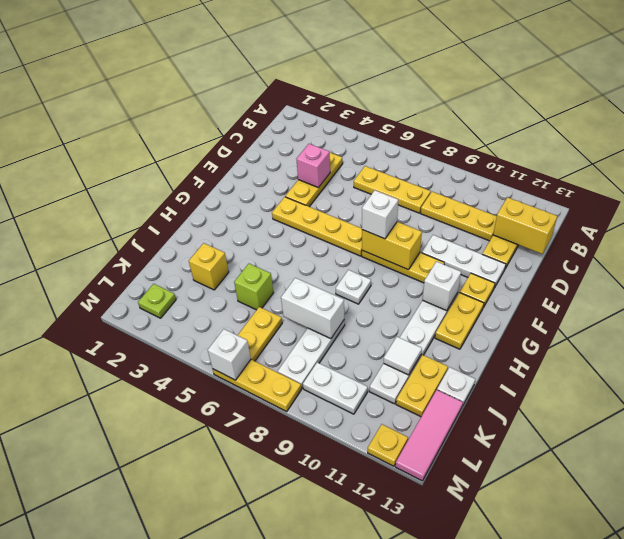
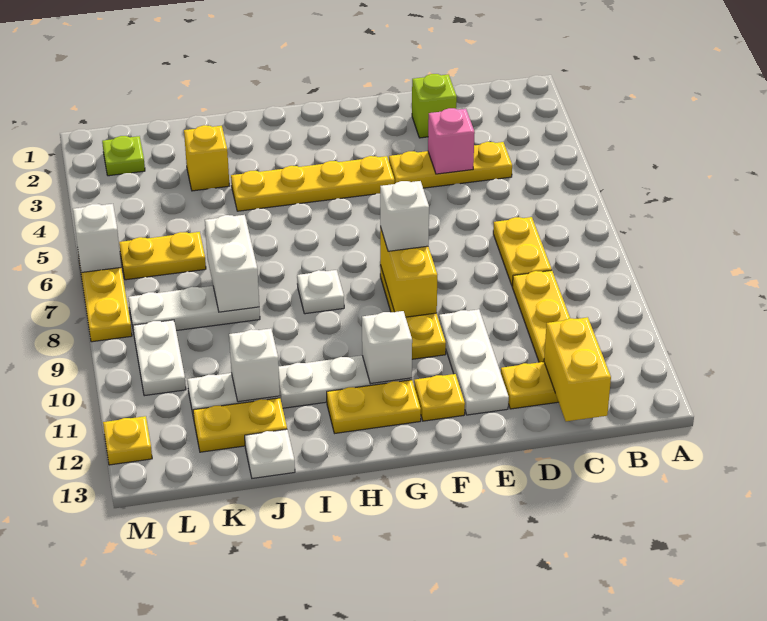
yellow 1x3 plate [354,166,431,213] -> yellow 1x2 plate [493,217,552,286]
yellow 1x4 plate [272,197,362,256] -> yellow 1x4 plate turned to [231,156,395,211]
lime 1x1 brick [234,264,274,310] -> lime 1x1 brick moved to [412,74,457,138]
white 1x1 tile [384,337,422,375] -> white 1x1 brick [229,328,280,402]
pink 1x3 tile [395,390,463,481] -> none

